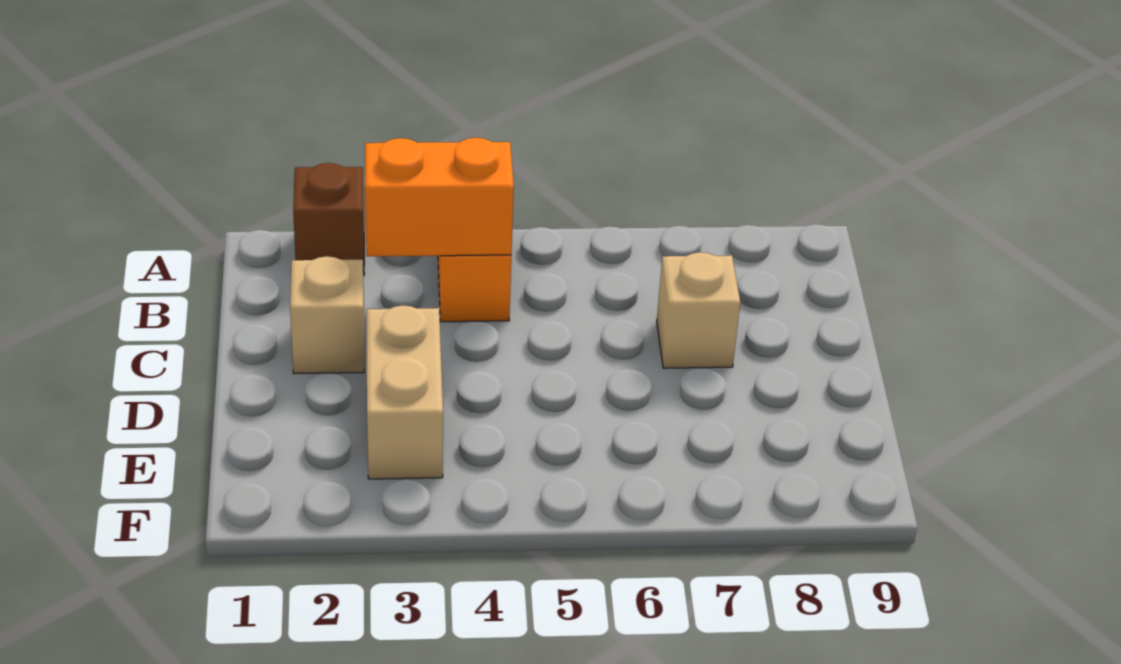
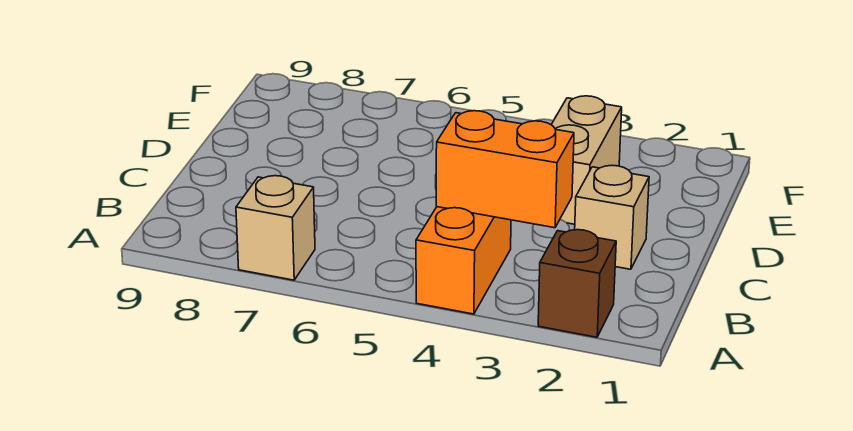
tan 1x1 brick [657,252,740,368] -> tan 1x1 brick moved to [236,176,315,280]

